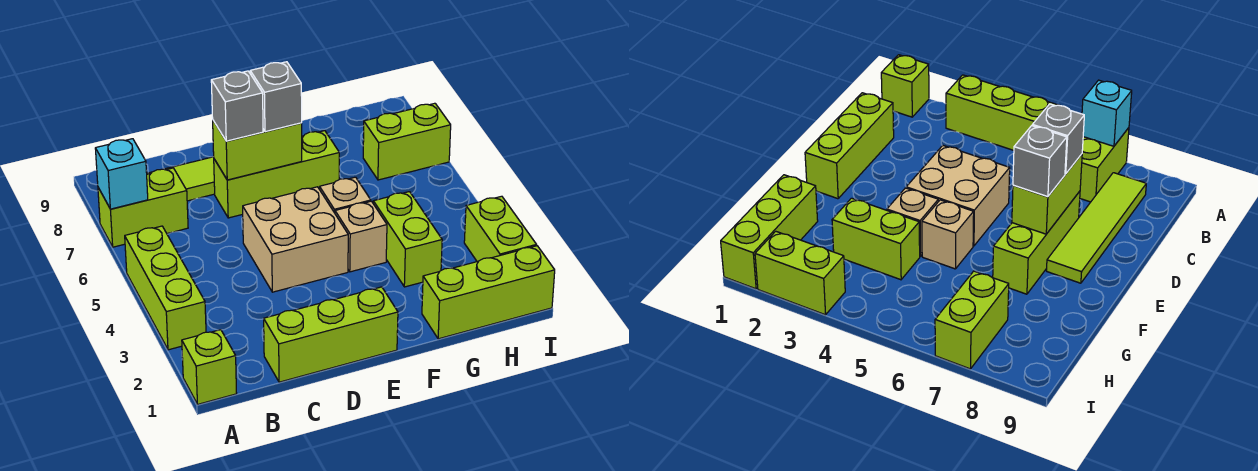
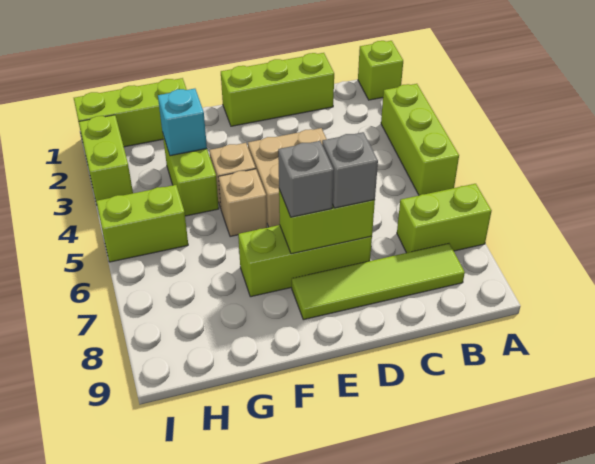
cyan 1x1 brick [95,139,148,209] -> cyan 1x1 brick moved to [158,89,207,156]
lime 1x2 brick [363,103,451,180] -> lime 1x2 brick moved to [96,185,188,262]

